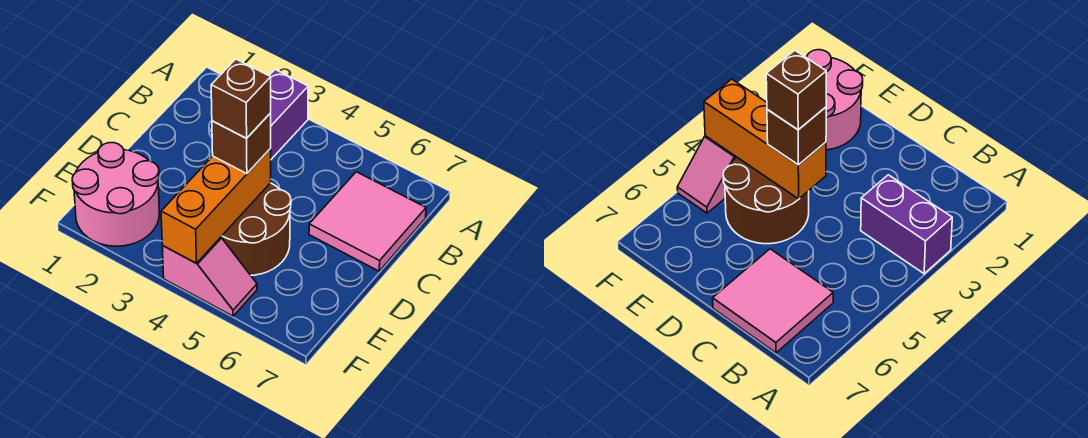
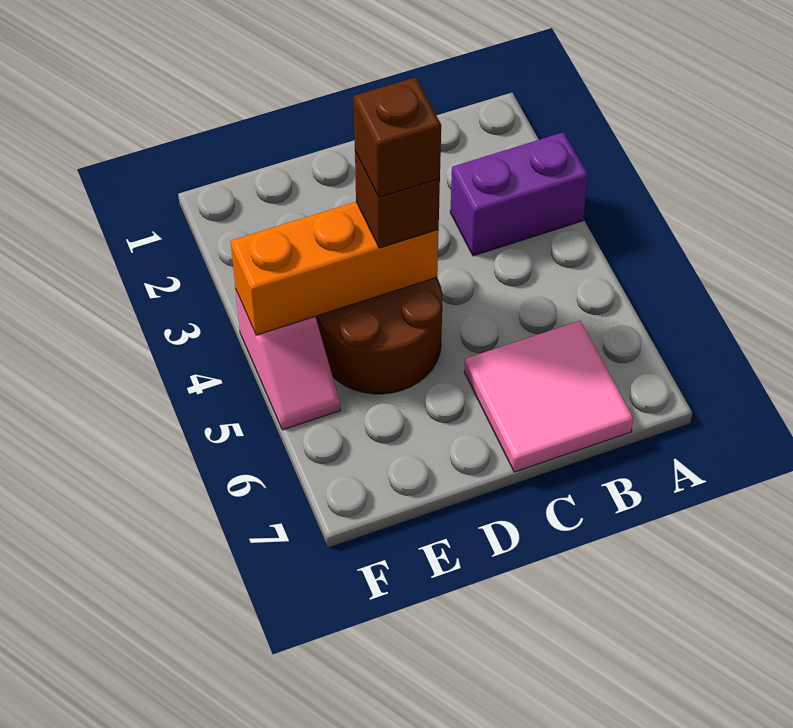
pink 2x2 round brick [72,143,159,246] -> none

